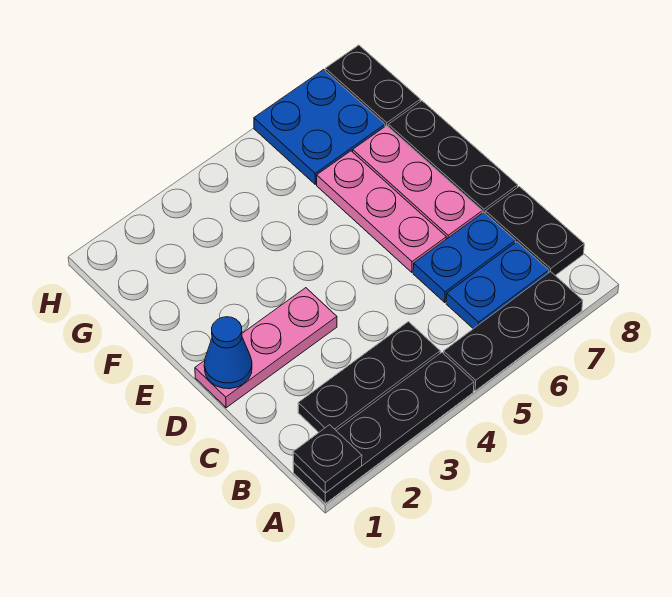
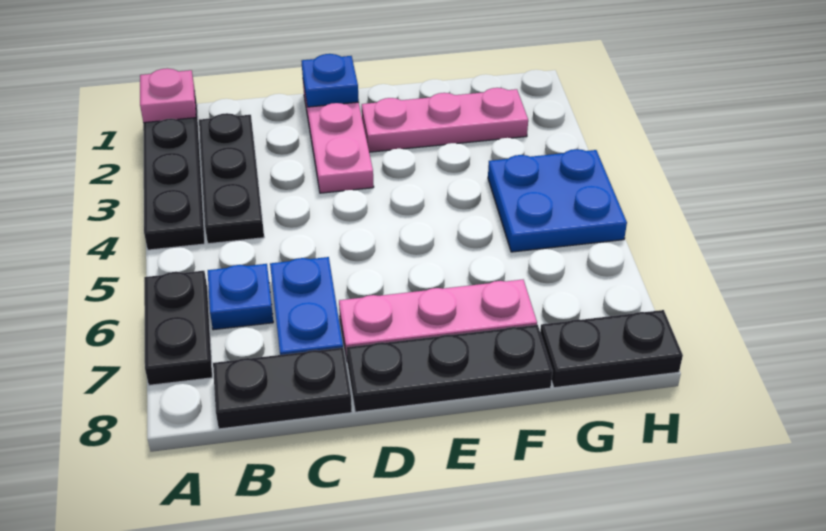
black 1x1 plate [293,425,362,493] -> pink 1x1 plate [140,68,196,123]
black 1x3 plate [443,271,583,391] -> black 1x2 plate [144,271,212,385]
blue 1x2 plate [446,242,549,329] -> blue 1x1 plate [208,264,273,330]
blue 1x1 cone [204,317,252,389] -> blue 1x1 plate [302,54,359,107]
pink 1x3 plate [317,151,446,272] -> pink 1x3 plate moved to [362,88,528,152]
blue 2x2 plate [254,70,385,184] -> blue 2x2 plate moved to [488,149,627,252]

